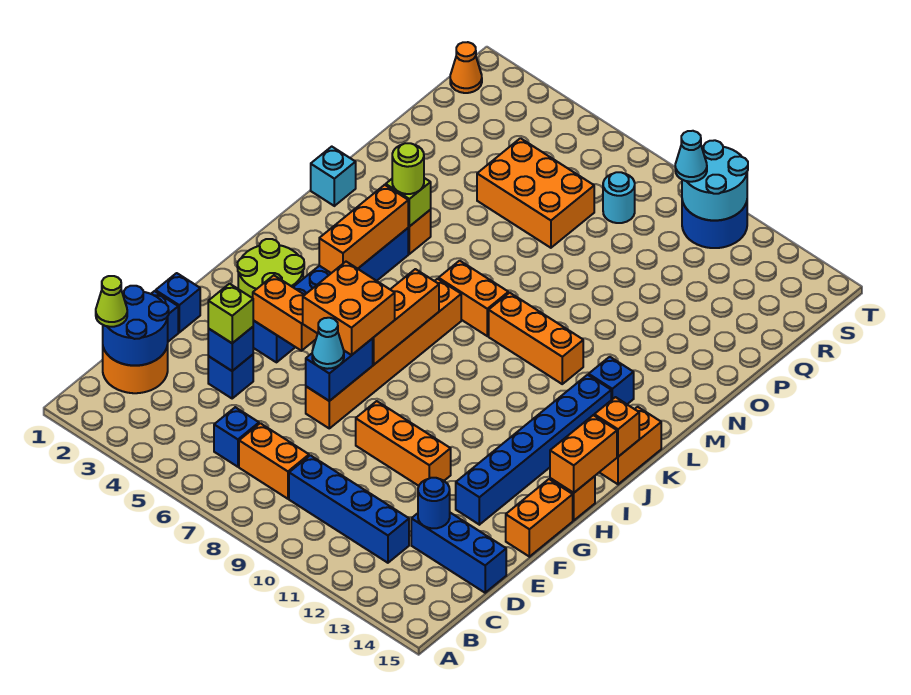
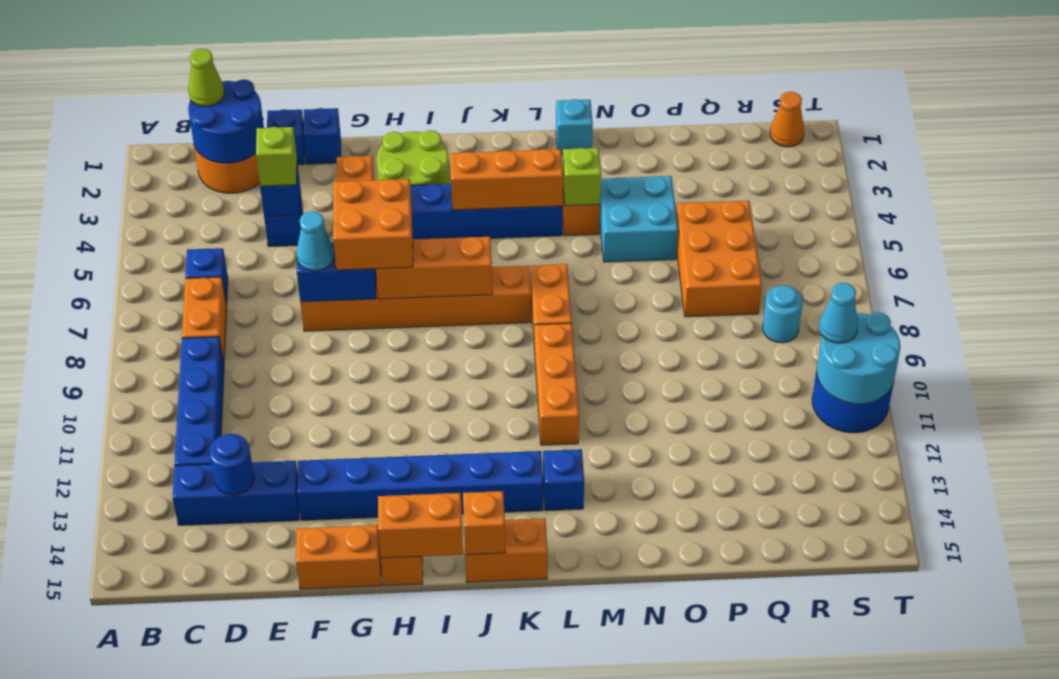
blue 1x3 brick [411,513,506,593] -> blue 1x3 brick turned to [173,461,299,525]
orange 1x3 brick [356,401,451,486] -> none
lime 1x1 round brick [392,143,424,194] -> none
none -> cyan 2x2 brick [600,176,678,262]

